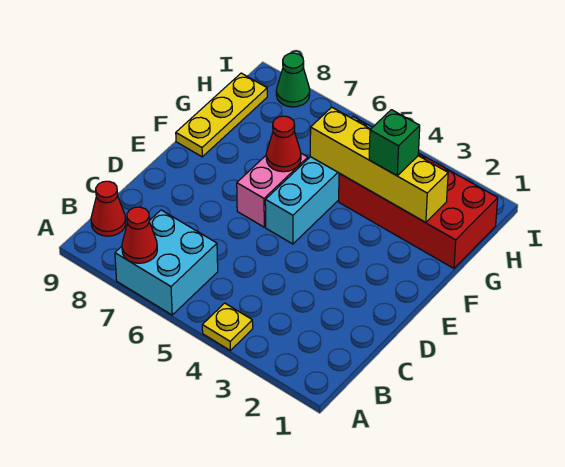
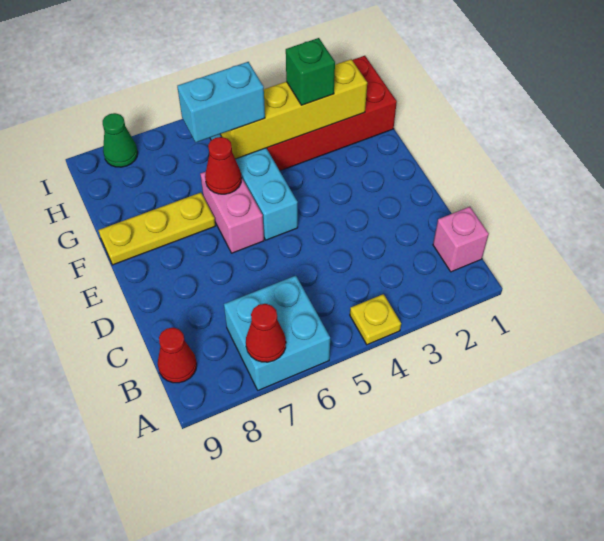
none -> pink 1x1 brick [433,207,489,272]
yellow 1x3 plate [176,73,267,157] -> yellow 1x3 plate turned to [98,193,215,265]
none -> cyan 1x2 brick [177,62,265,142]

